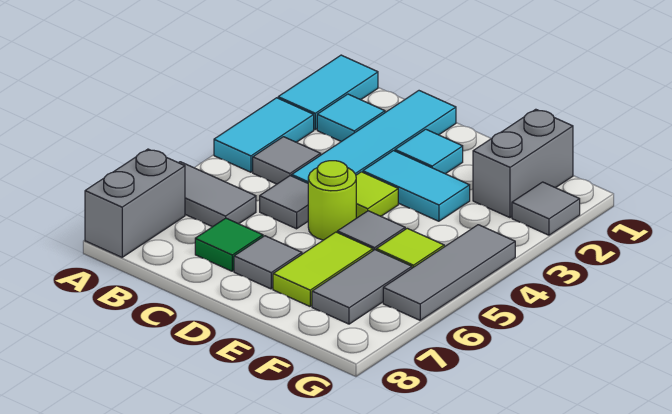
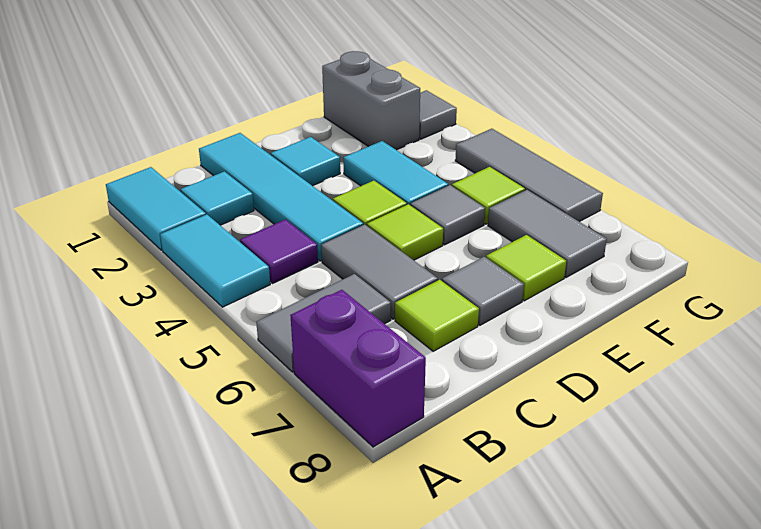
grey 1x2 brick [85,149,185,257] -> purple 1x2 brick [290,290,426,447]
grey 1x1 tile [253,137,321,184] -> purple 1x1 tile [240,219,318,283]
grey 1x1 tile [260,176,308,229] -> grey 1x2 tile [321,225,438,319]
green 1x1 tile [195,218,263,271] -> lime 1x1 tile [395,280,479,351]
cyan 1x2 tile [363,151,470,221] -> cyan 1x2 tile turned to [343,141,448,205]
lime 1x1 round brick [308,161,356,240] -> lime 1x1 tile [367,204,443,260]
lime 1x2 tile [273,232,373,306] -> lime 1x1 tile [486,235,566,301]

